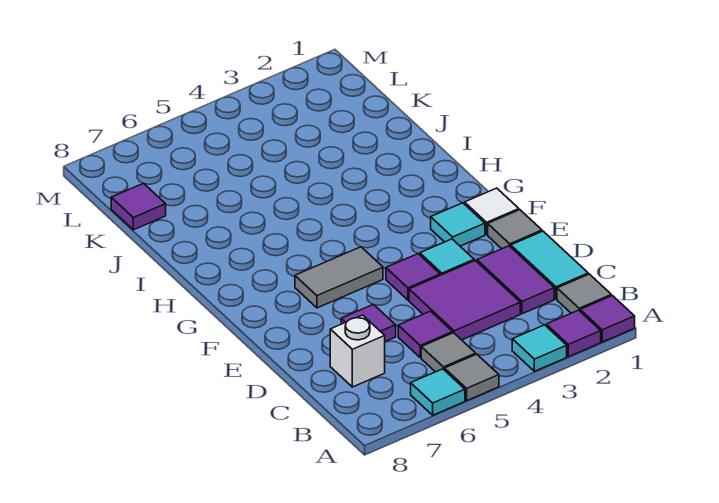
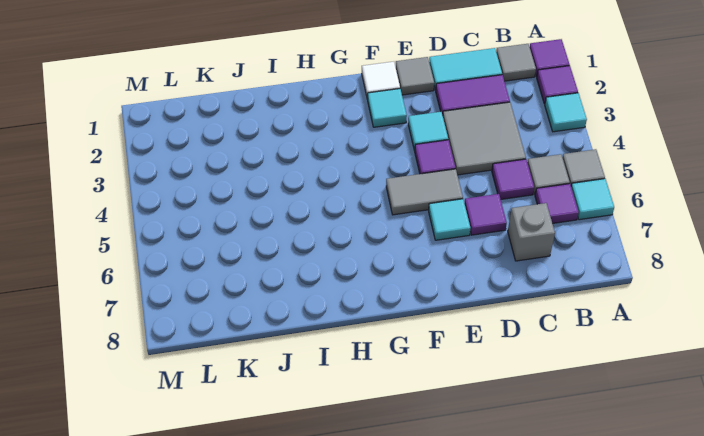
purple 2x2 tile [409,261,520,340] -> grey 2x2 tile [443,102,526,175]
white 1x1 brick [330,315,385,387] -> grey 1x1 brick [508,203,555,261]
none -> cyan 1x1 tile [429,199,471,240]
grey 1x2 tile [295,247,383,308] -> grey 1x2 tile turned to [386,169,463,215]
purple 1x1 tile [111,183,166,230] -> purple 1x1 tile moved to [535,184,579,223]

